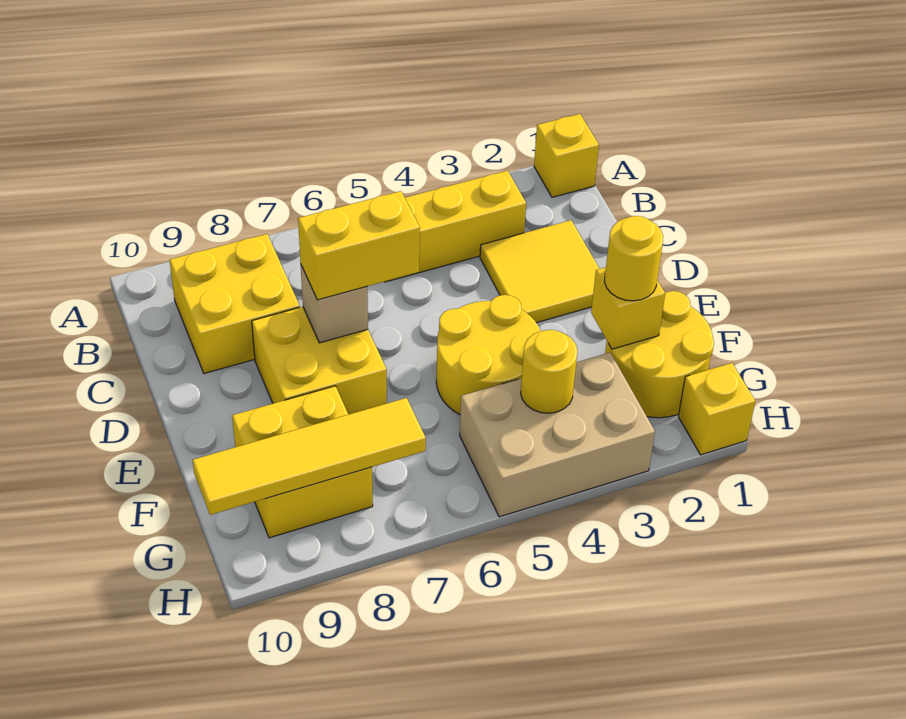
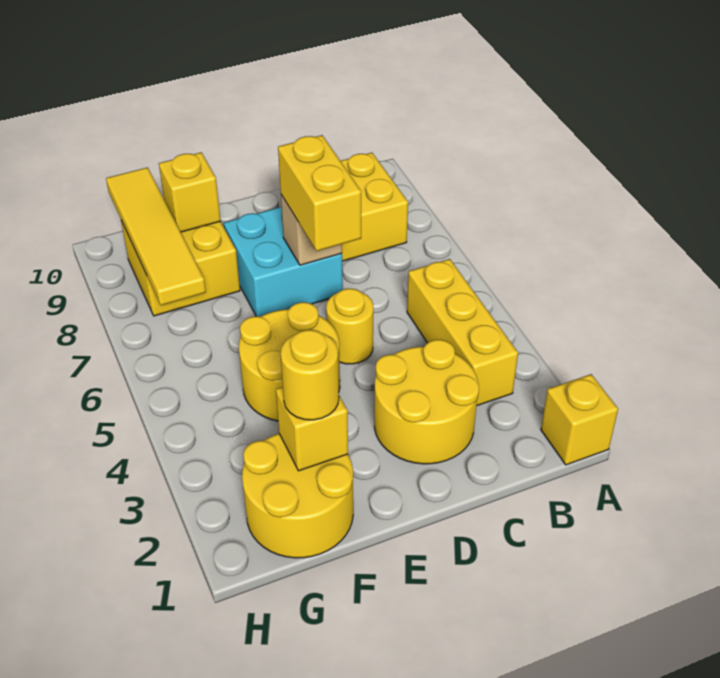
yellow 2x2 tile [480,220,599,323] -> yellow 2x2 round brick [374,340,479,464]
yellow 2x2 brick [252,307,387,414] -> cyan 2x2 brick [224,207,343,317]
tan 2x3 brick [460,353,655,517] -> none
yellow 1x1 round brick [521,330,577,413] -> yellow 1x1 round brick moved to [326,289,373,364]
yellow 1x1 brick [678,363,755,455] -> yellow 1x1 brick moved to [159,152,221,232]

